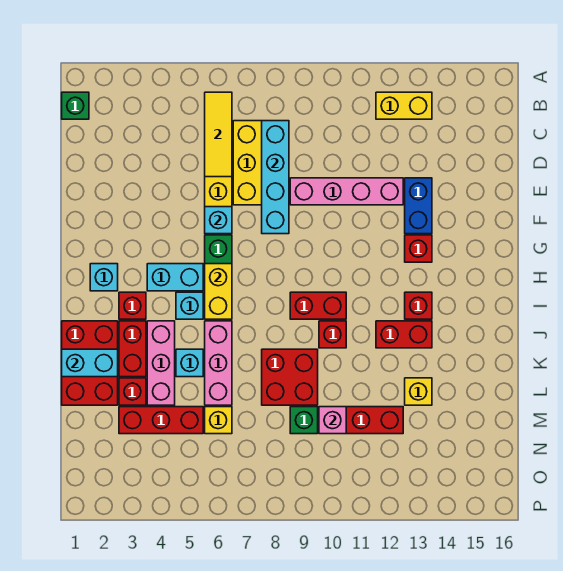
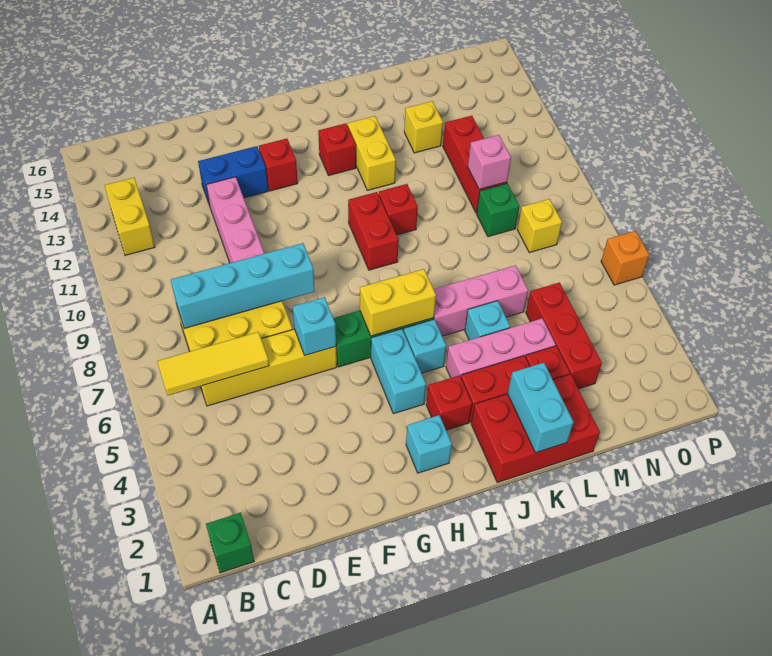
red 1x2 brick [376,321,432,348] -> yellow 1x2 brick [348,116,396,190]
red 2x2 brick [262,349,318,405] -> none
yellow 1x1 brick [205,407,232,434] -> yellow 1x1 brick moved to [517,199,562,253]
none -> orange 1x1 brick [601,231,649,285]

